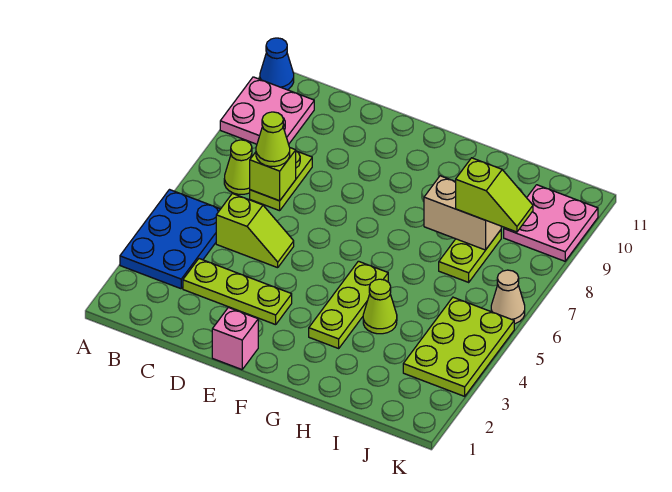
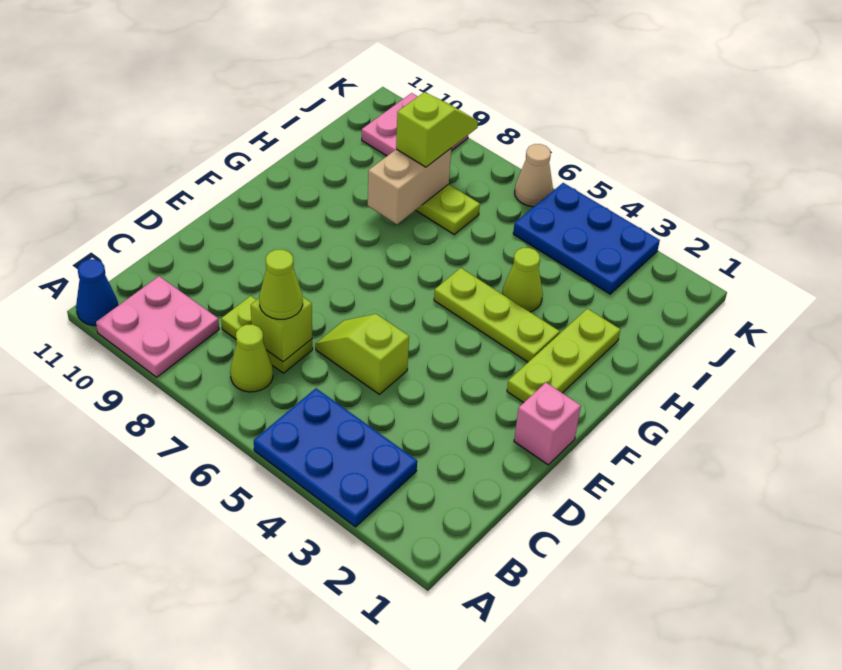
lime 1x3 plate [183,259,292,325] -> lime 1x3 plate moved to [507,309,620,403]
lime 1x2 slope [216,194,294,268] -> lime 1x2 slope turned to [315,314,409,394]
lime 2x3 plate [403,297,514,396] -> blue 2x3 plate [513,183,660,294]

